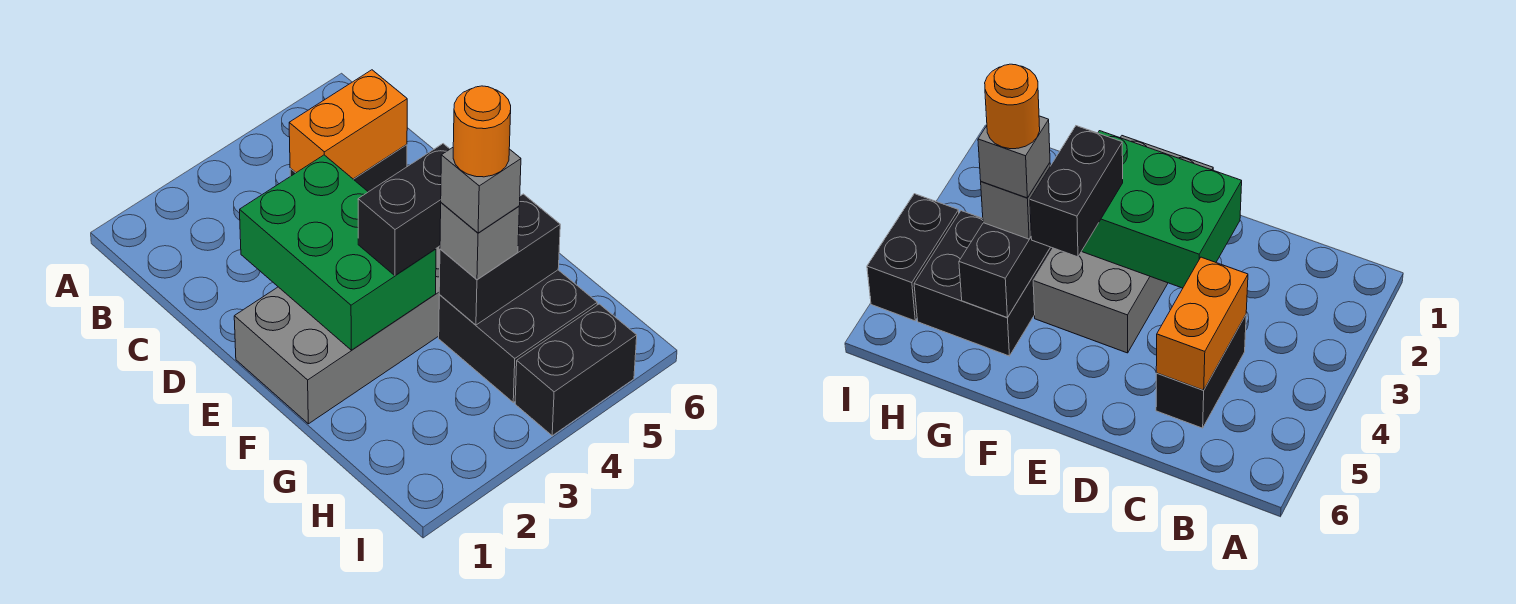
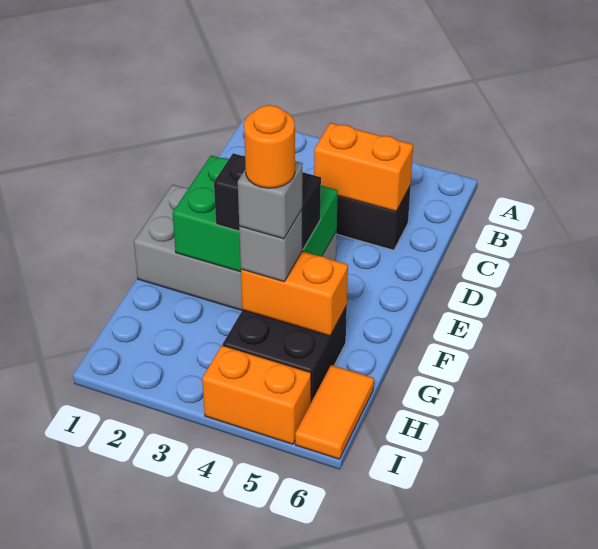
green 2x3 brick [240,155,436,350] -> green 2x3 brick turned to [173,155,338,272]
black 1x2 brick [439,194,560,325] -> orange 1x2 brick [241,251,348,336]
none -> orange 1x2 tile [295,365,374,459]
black 1x2 brick [515,304,637,436] -> orange 1x2 brick [202,345,311,444]

